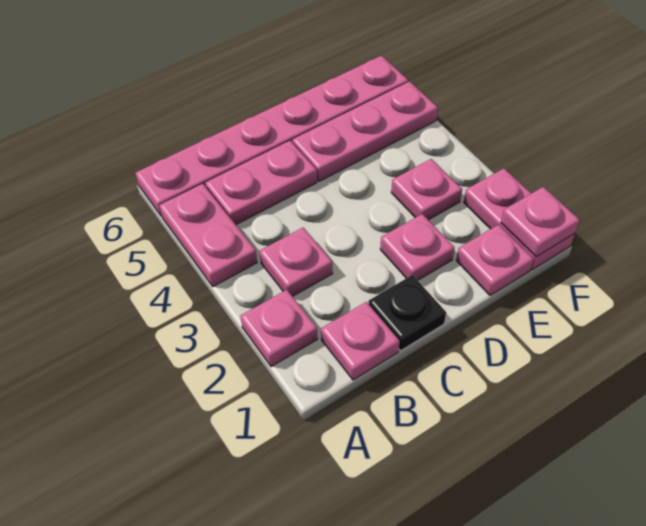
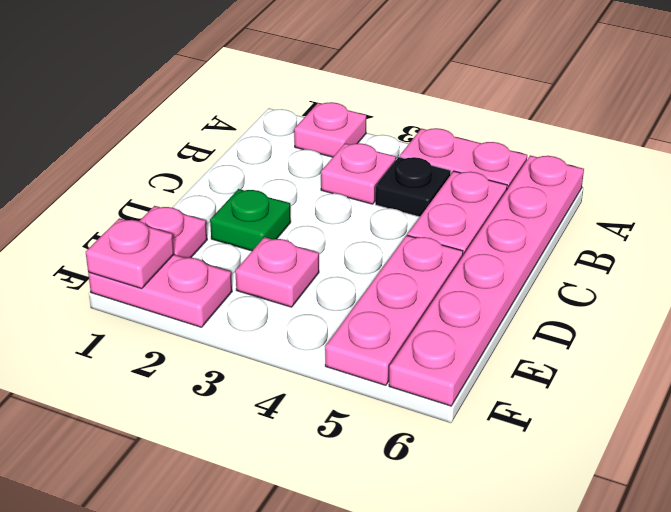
pink 1x1 plate [321,302,400,380] -> none
black 1x1 plate [369,275,446,350] -> black 1x1 plate moved to [375,157,451,217]
pink 1x1 plate [380,214,455,280] -> green 1x1 plate [210,189,291,251]

